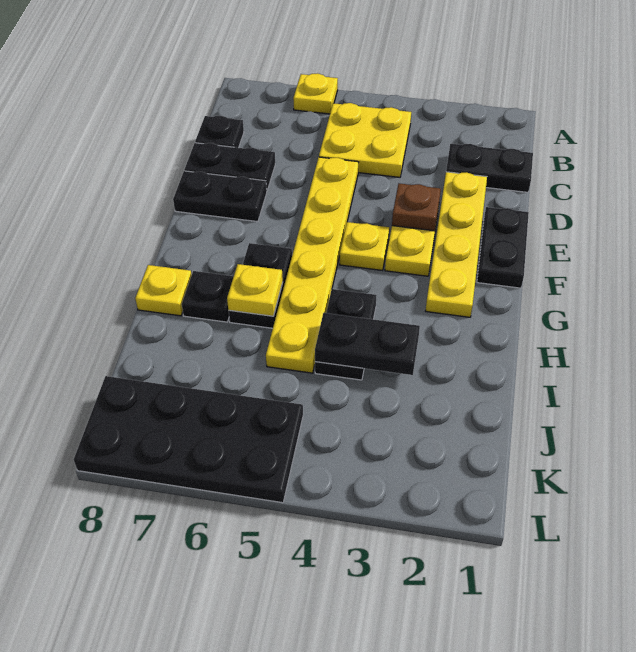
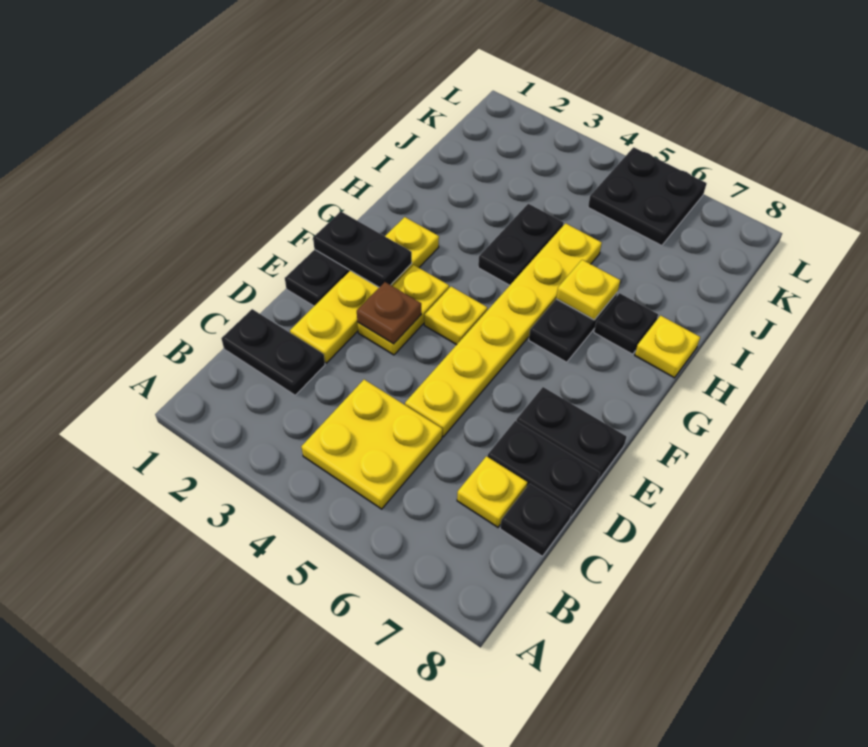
yellow 1x1 plate [293,73,338,114] -> yellow 1x1 plate moved to [457,456,527,527]
black 1x2 plate [315,313,420,375] -> black 1x2 plate moved to [313,211,412,287]
black 2x4 plate [74,376,303,503] -> black 2x2 plate [588,147,707,246]

